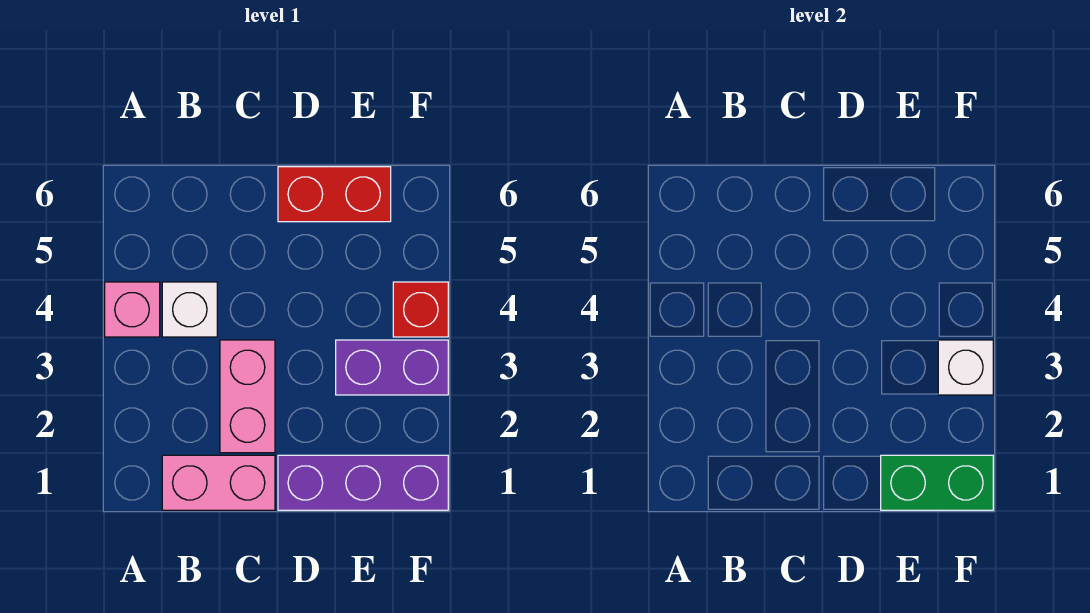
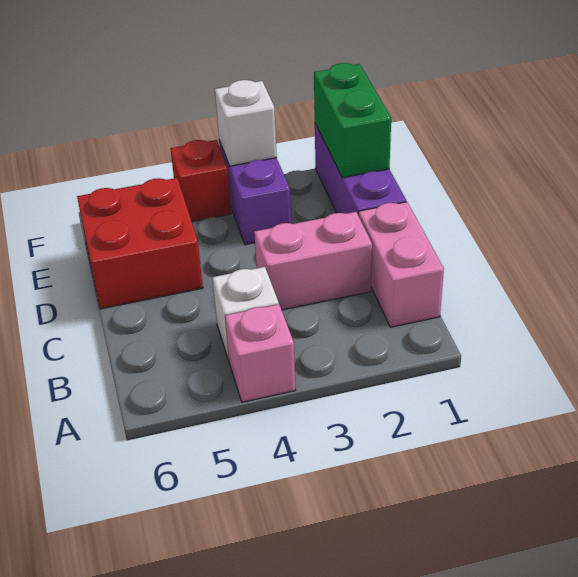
red 1x2 brick [278,167,391,222] -> red 2x2 brick [77,178,203,309]

